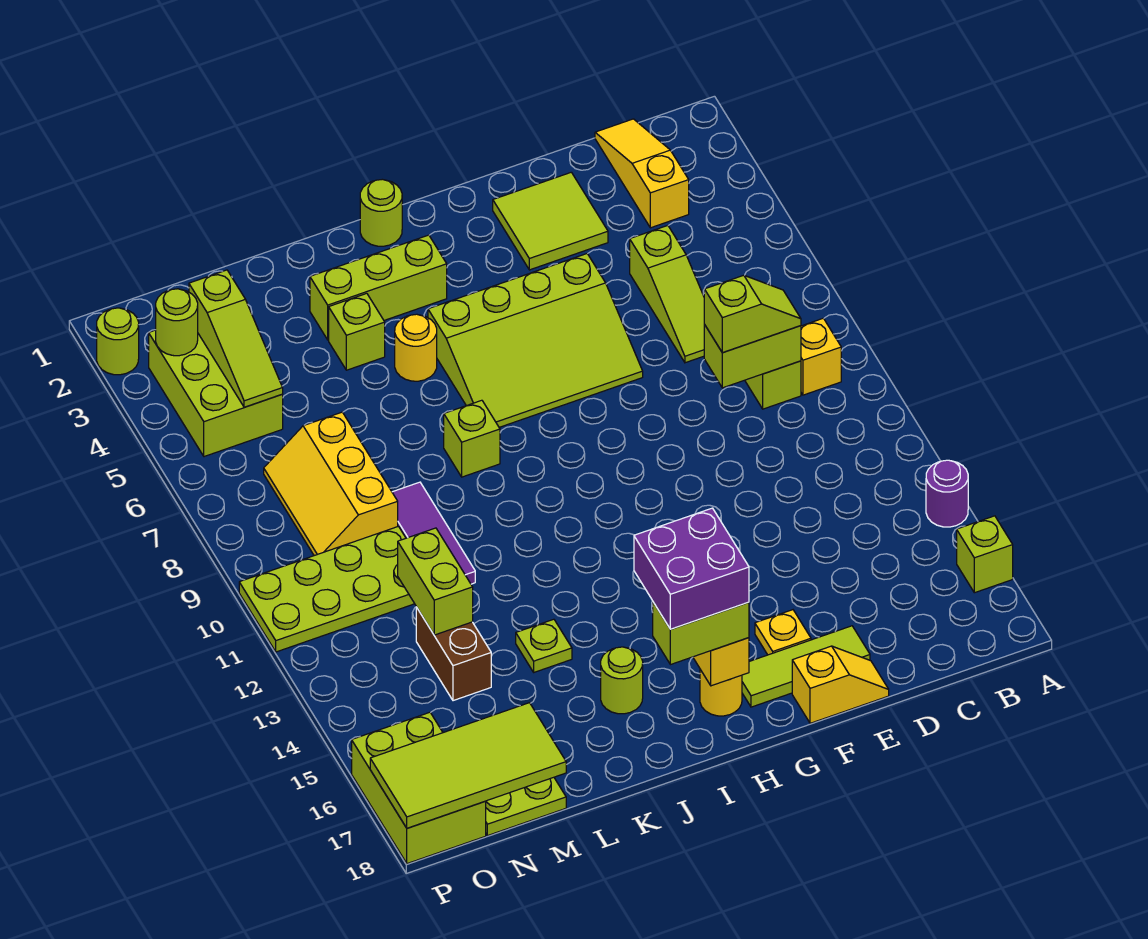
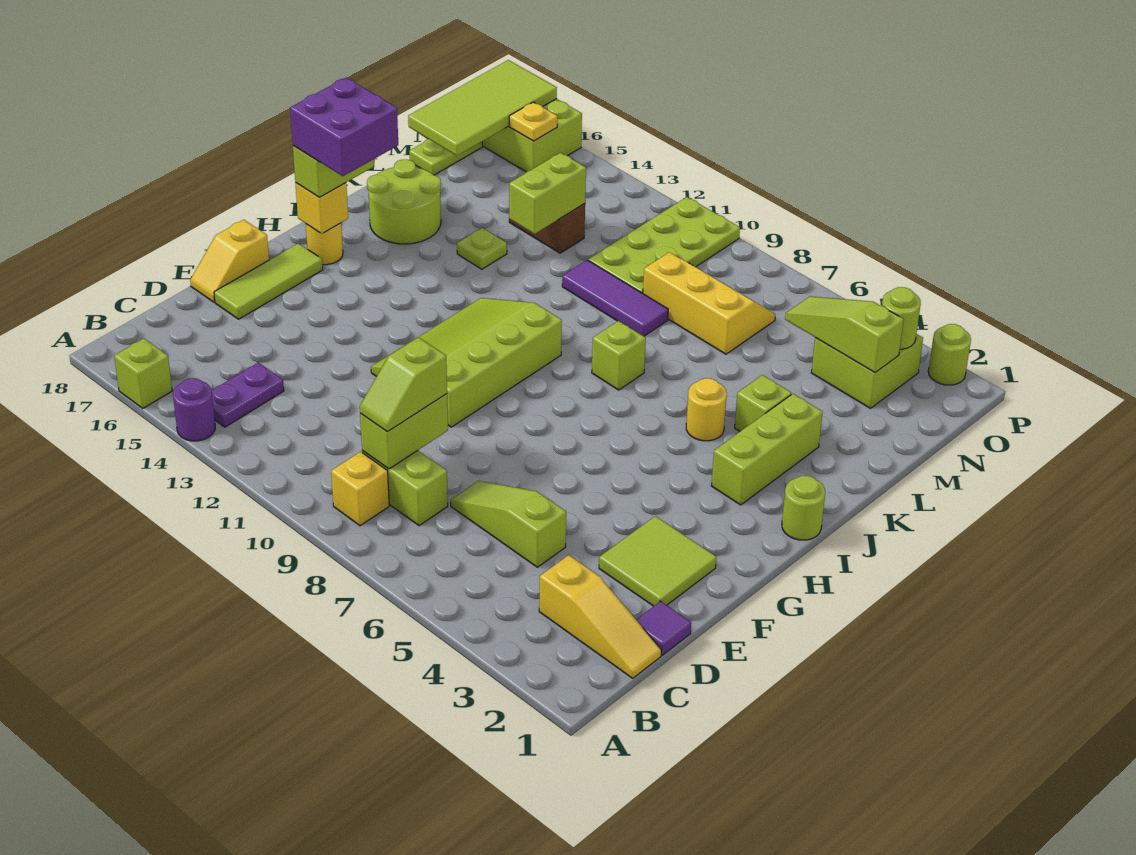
none -> purple 1x2 plate [212,362,284,427]
none -> purple 1x1 tile [636,601,691,655]
lime 3x4 slope [428,254,643,427] -> lime 3x4 slope moved to [371,298,562,427]
yellow 1x1 plate [755,610,811,655] -> yellow 1x1 plate moved to [509,102,558,141]
lime 1x1 round brick [601,647,643,714] -> lime 2x2 round brick [367,160,441,244]
lime 1x2 brick [398,528,473,635] -> lime 1x2 brick turned to [509,153,586,234]
lime 2x3 brick [149,330,283,457] -> lime 2x2 brick [811,334,923,408]

